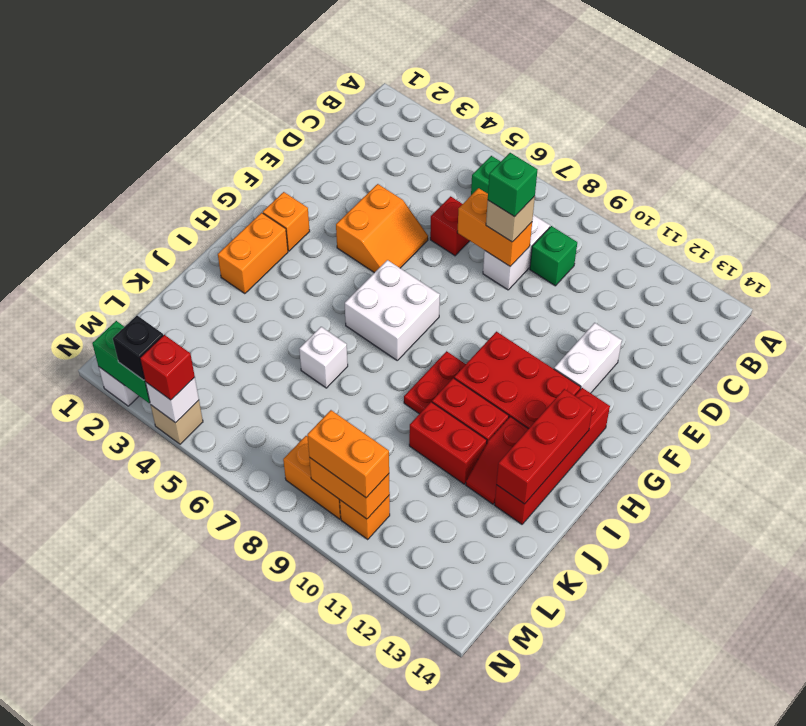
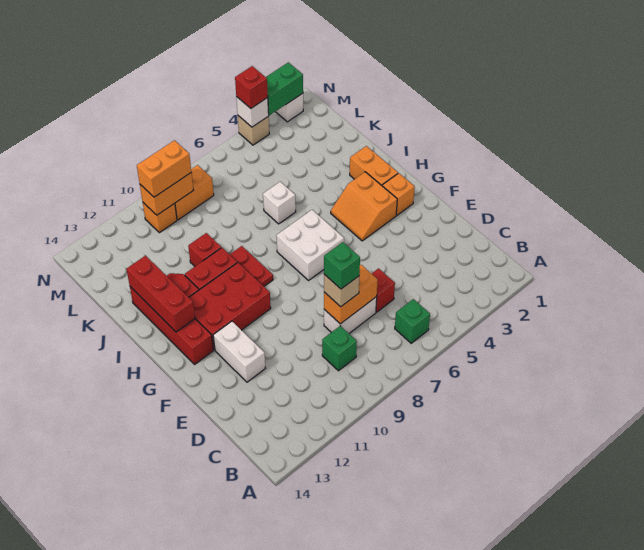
white 1x2 brick [483,215,550,290] -> white 1x2 brick turned to [324,297,377,333]
orange 2x2 slope [336,184,428,273] -> orange 2x2 slope moved to [331,172,397,241]
red 1x2 brick [409,402,487,484] -> red 1x1 brick [188,233,221,266]
black 1x1 brick [113,316,163,380] -> none

